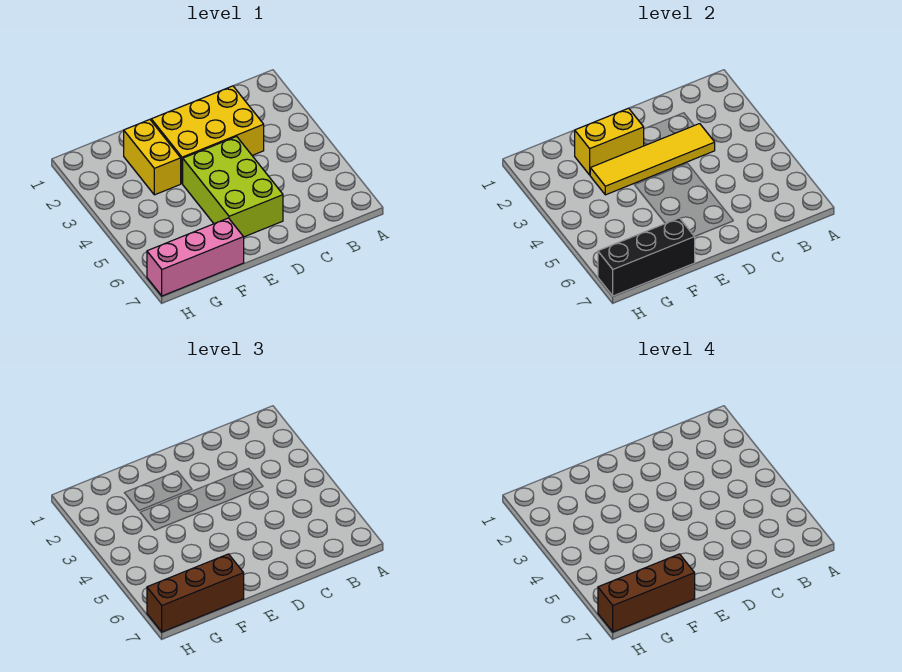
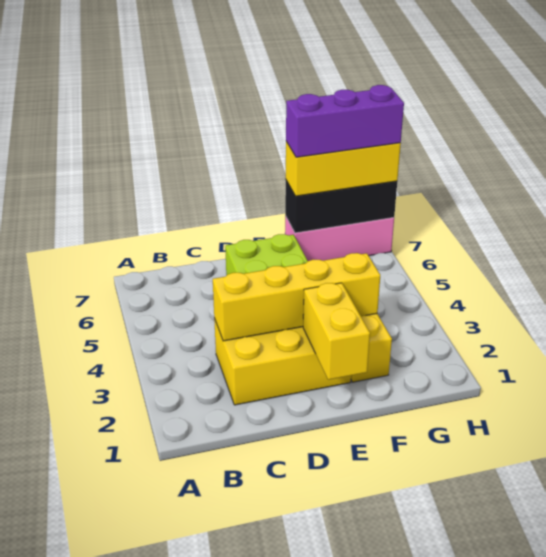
yellow 1x4 tile [590,124,715,195] -> yellow 1x4 brick [213,253,380,341]
yellow 1x2 brick [575,108,644,175] -> yellow 1x2 brick turned to [303,283,370,380]
brown 1x3 brick [147,554,244,632] -> yellow 1x3 brick [286,142,401,196]
brown 1x3 brick [598,554,695,632] -> purple 1x3 brick [286,85,404,157]

